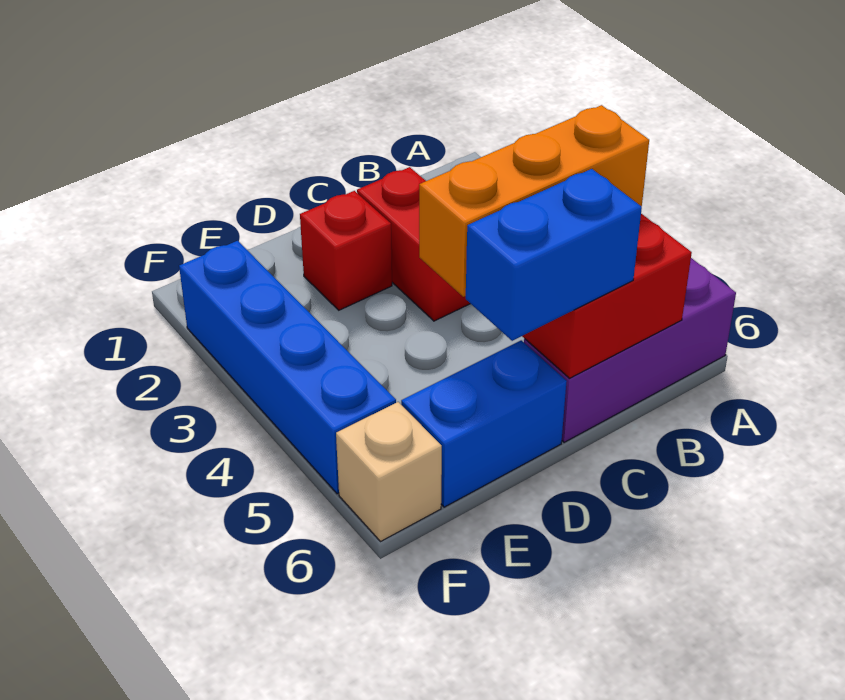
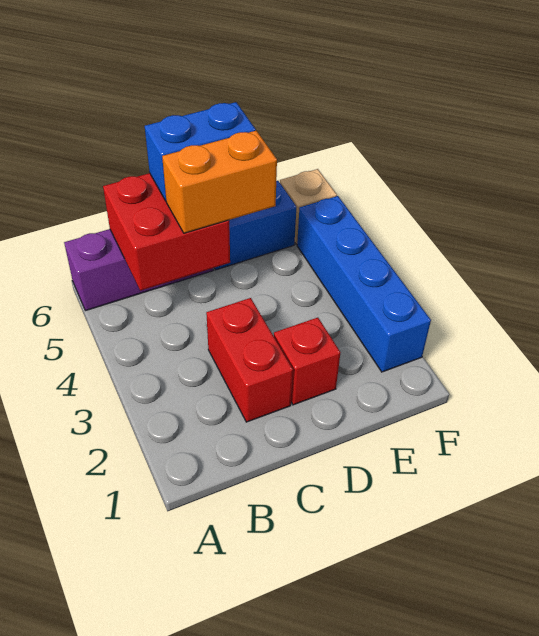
orange 1x3 brick [419,105,649,297] -> orange 1x2 brick [162,131,277,233]

